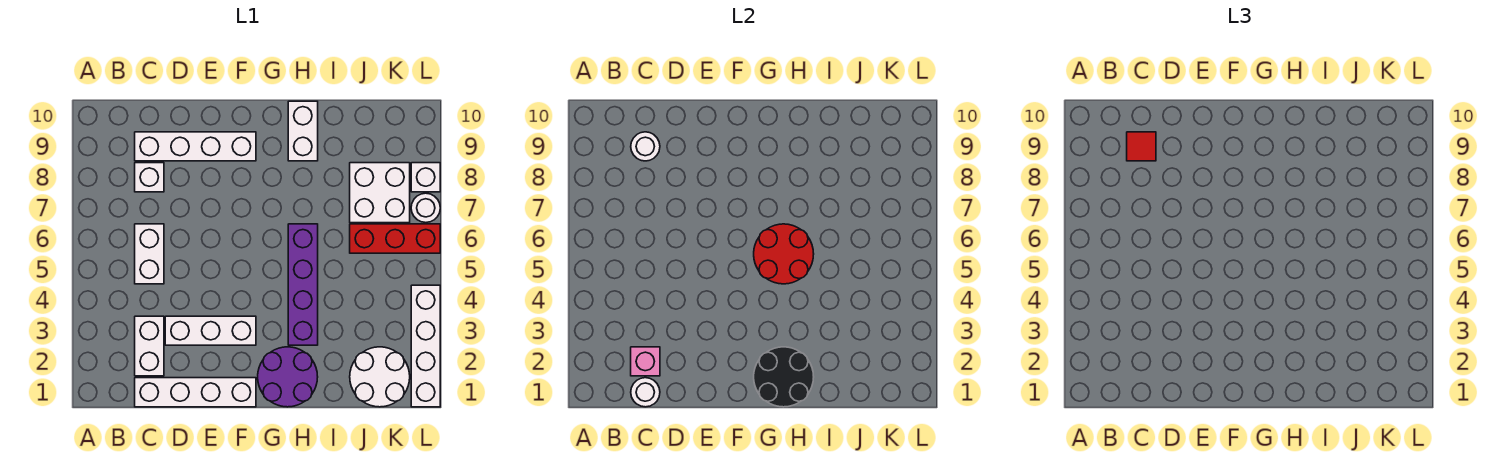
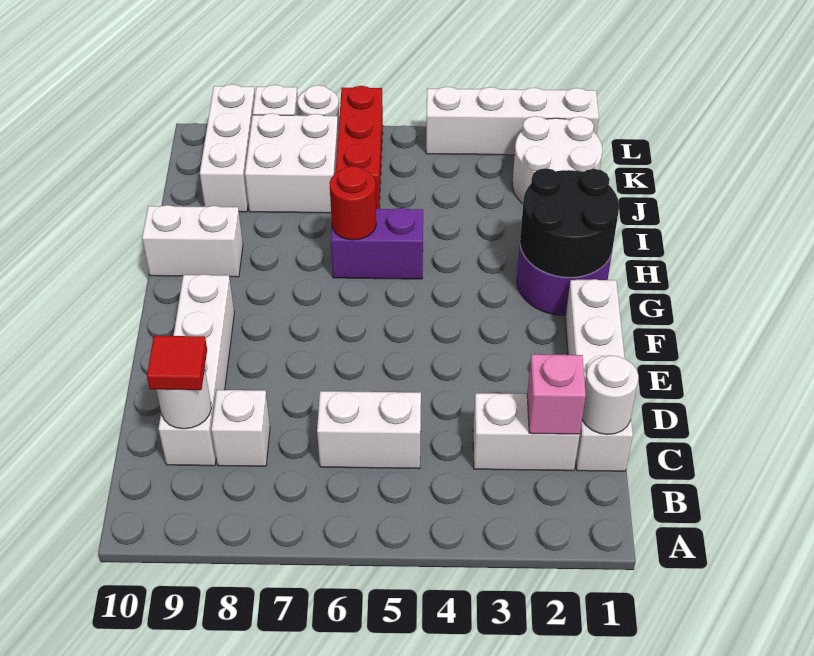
white 1x3 brick [165,316,256,345] -> white 1x3 brick moved to [200,84,255,212]
red 2x2 round brick [754,224,814,284] -> red 1x1 round brick [329,166,376,240]
purple 1x4 brick [288,224,318,345] -> purple 1x2 brick [331,208,423,279]

